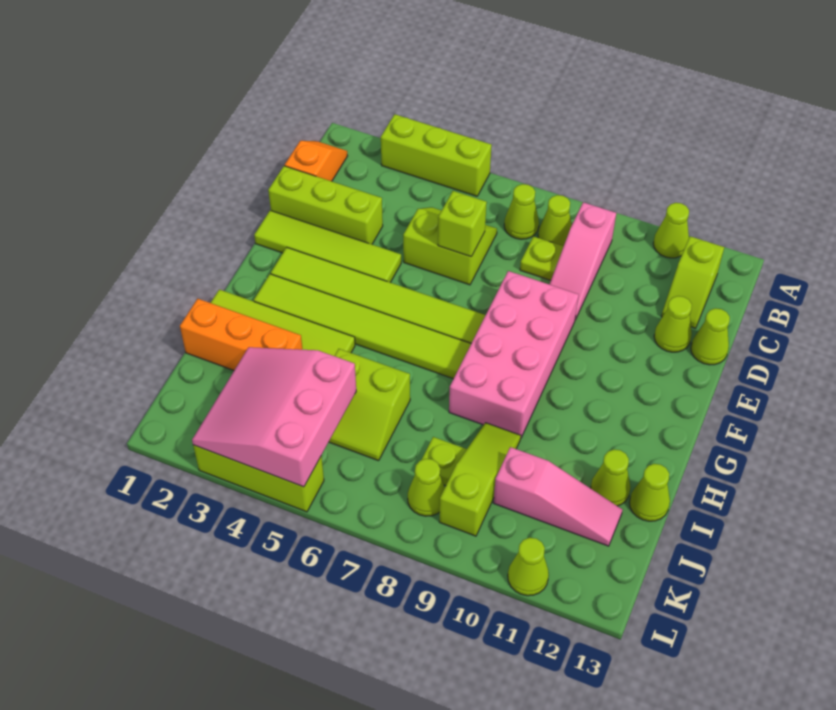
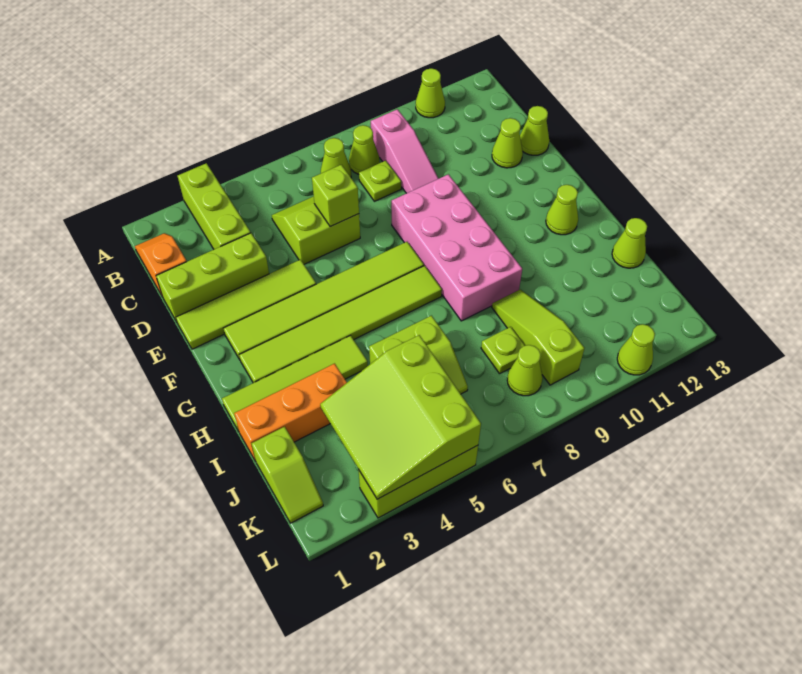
lime 1x3 brick [381,114,492,196] -> lime 1x3 brick turned to [178,163,251,249]
lime 1x2 slope [661,236,724,328] -> lime 1x2 slope moved to [251,427,323,523]
lime 1x1 cone [591,449,631,506] -> lime 1x1 cone moved to [546,185,578,235]
pink 3x3 slope [192,347,356,487] -> lime 3x3 slope [320,335,481,499]
pink 1x3 slope [493,447,622,546] -> none

